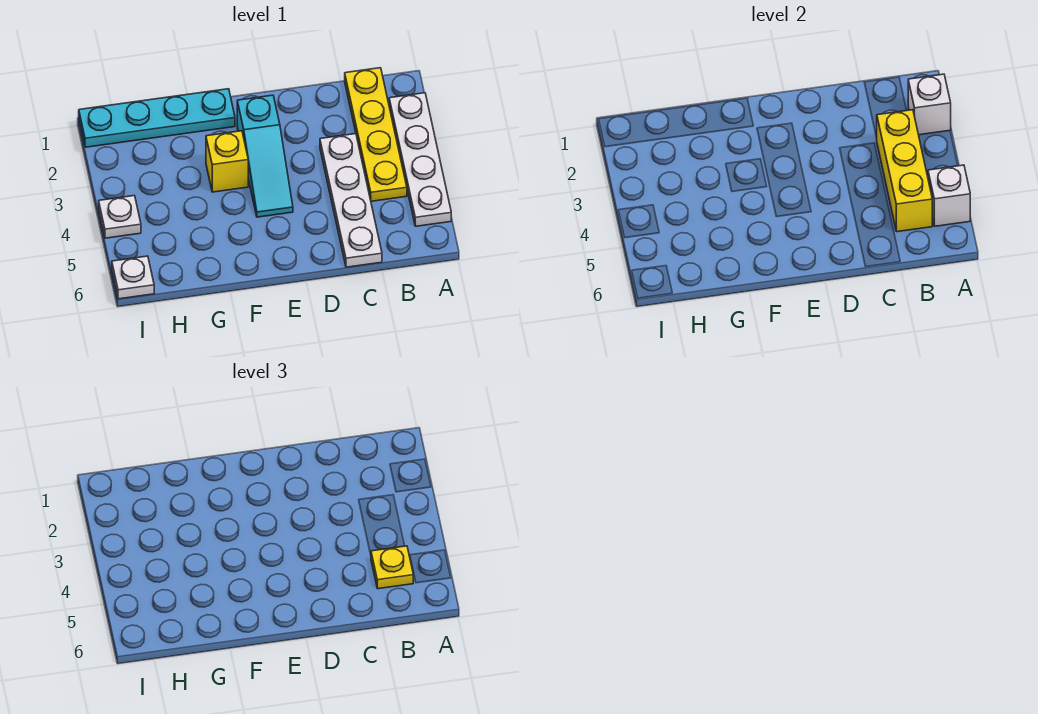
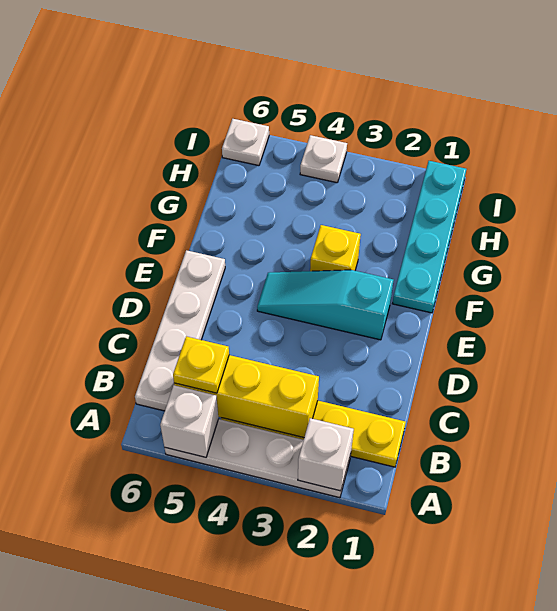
white 1x4 plate [320,134,382,267] -> white 1x4 plate turned to [135,250,225,411]

